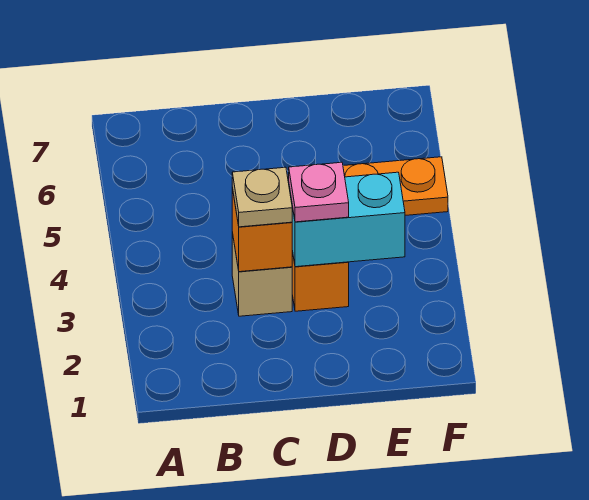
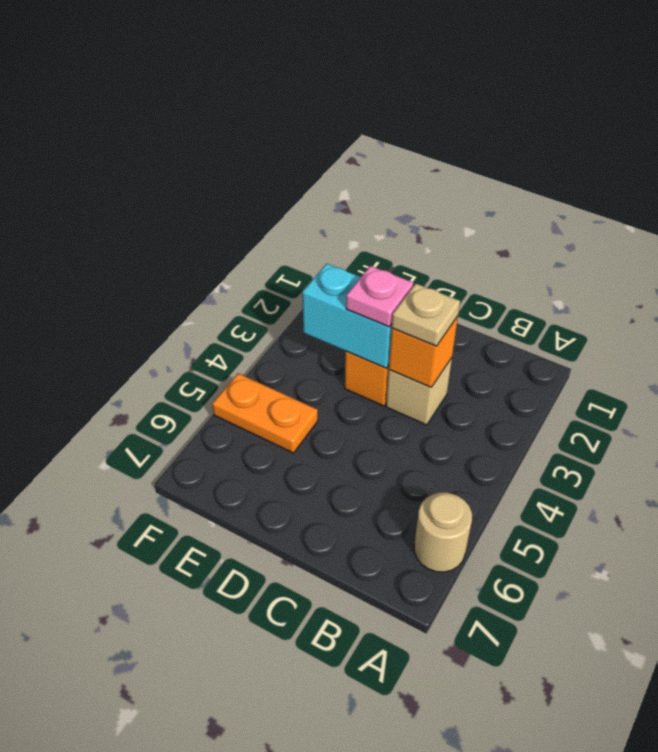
none -> tan 1x1 round brick [414,493,472,572]

